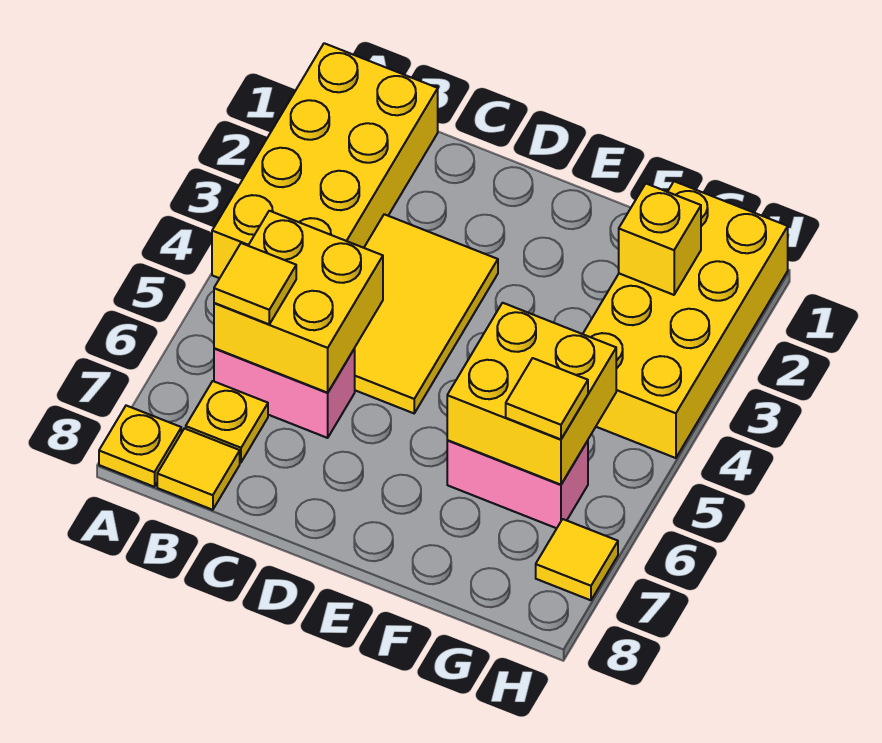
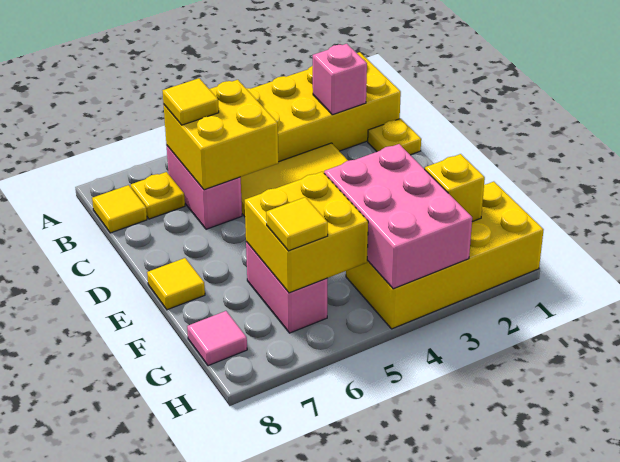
yellow 1x1 plate [99,406,181,487] -> yellow 1x1 plate moved to [368,119,421,155]
none -> pink 1x1 brick [313,44,367,115]
none -> pink 2x3 brick [324,144,472,289]
none -> pink 1x1 tile [187,311,247,366]
yellow 1x1 tile [536,519,618,600] -> yellow 1x1 tile moved to [147,258,205,310]

